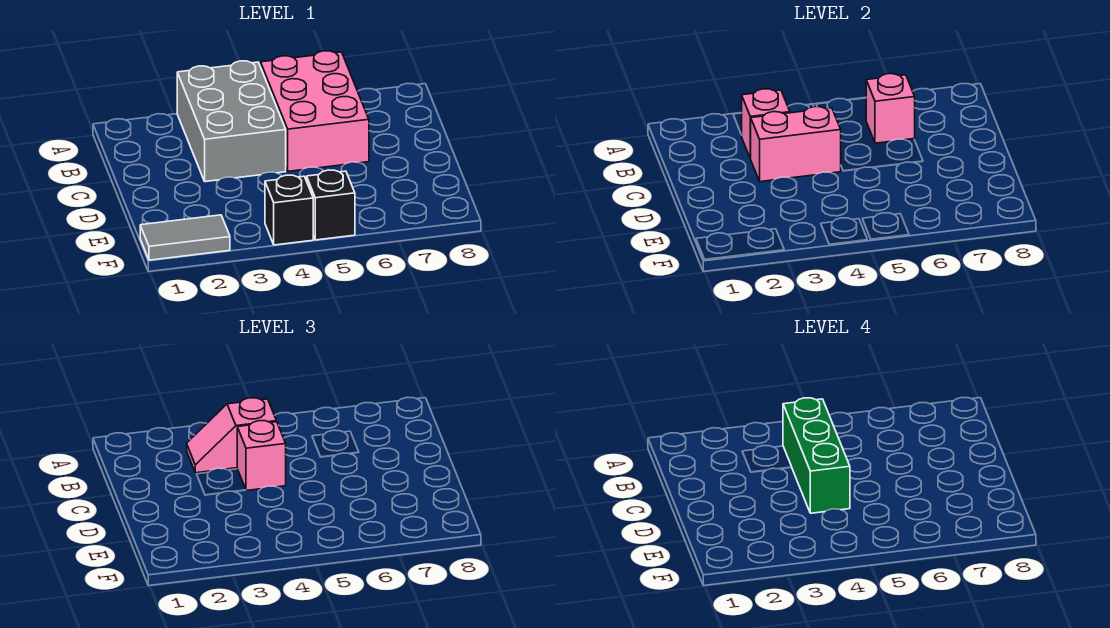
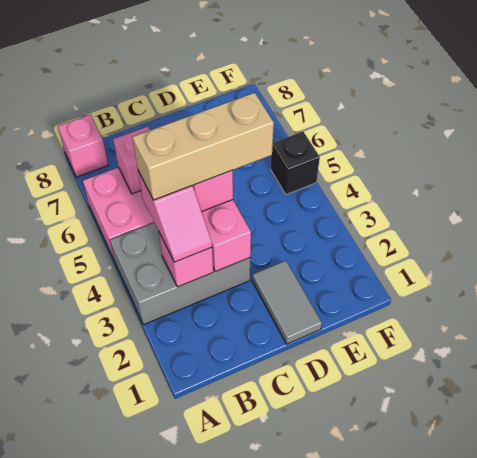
none -> pink 1x1 brick [58,115,108,177]
green 1x3 brick [783,398,850,513] -> tan 1x3 brick [132,93,274,200]
grey 1x2 tile [140,215,230,260] -> grey 1x2 tile moved to [252,261,322,344]
black 1x1 brick [265,175,313,245] -> none

